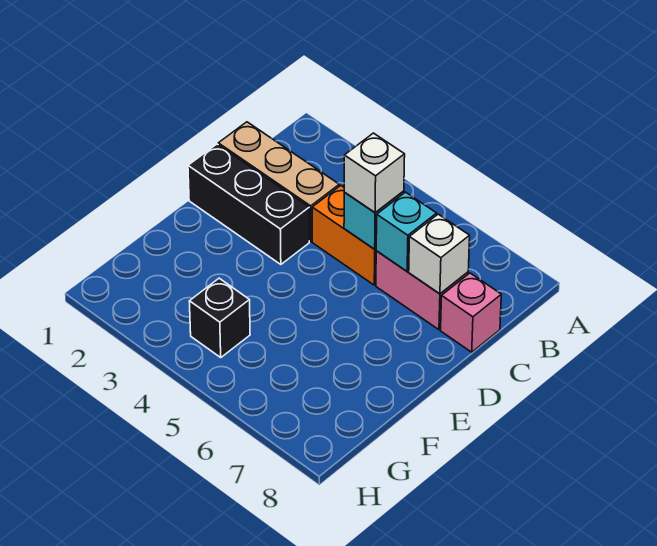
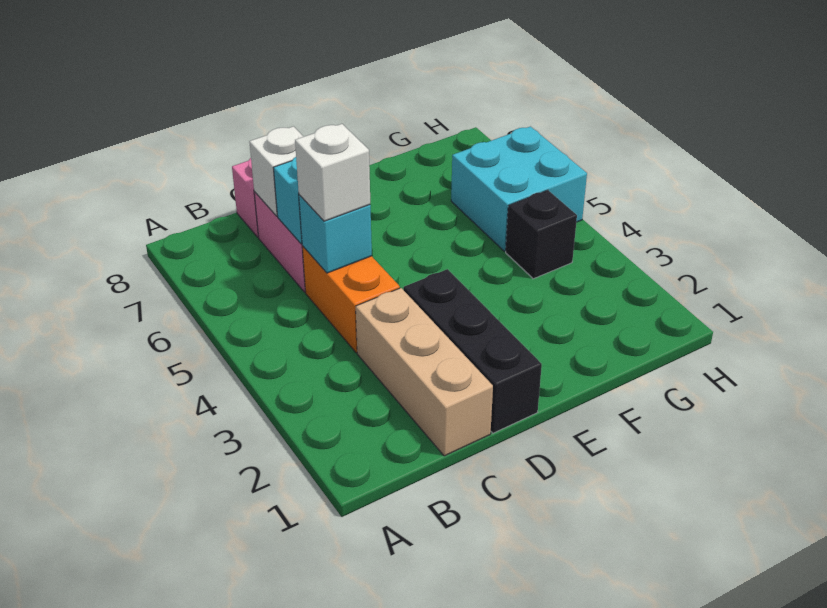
none -> cyan 2x2 brick [451,127,587,251]

